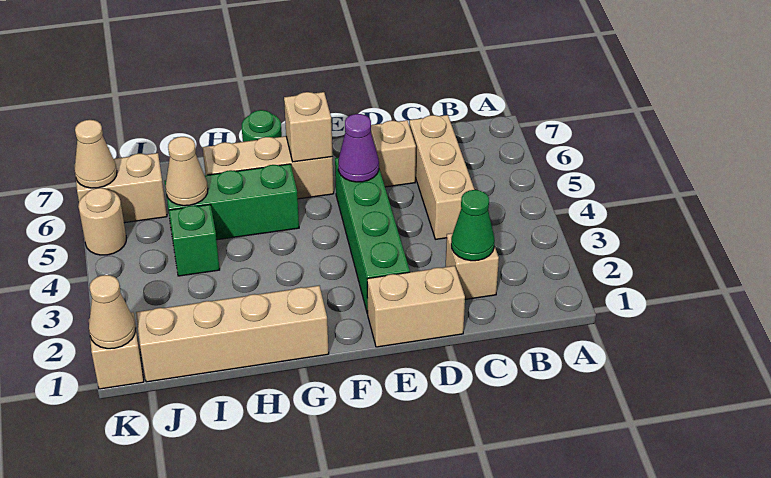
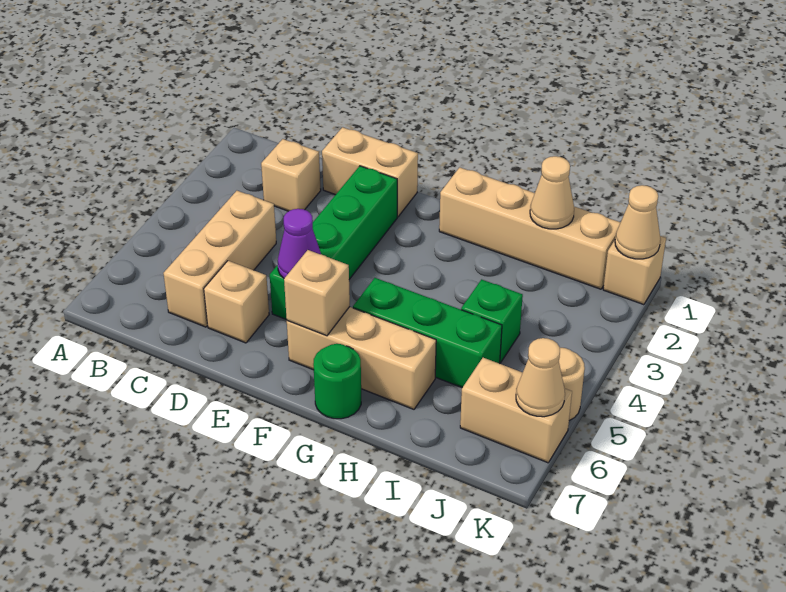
green 1x1 cone [451,190,495,261] -> none
tan 1x1 cone [166,137,208,206] -> tan 1x1 cone moved to [530,156,574,229]

